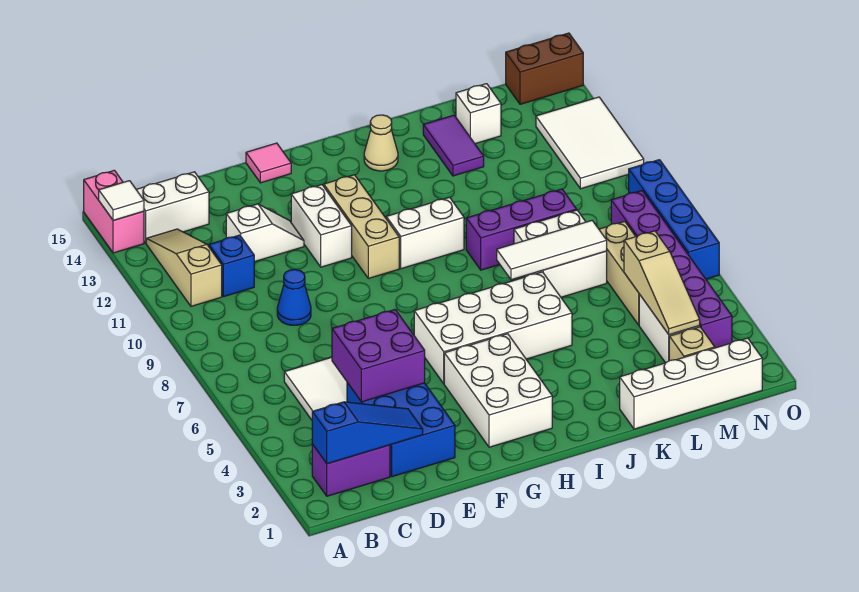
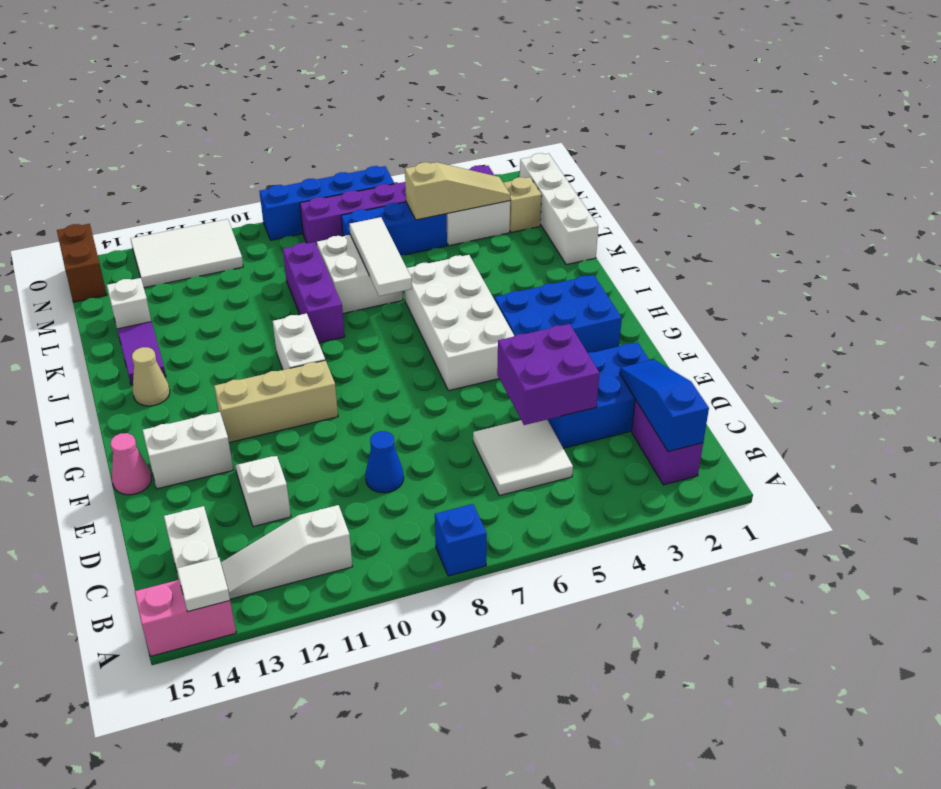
tan 1x3 slope [146,229,222,306] -> white 1x3 slope [221,505,353,599]
blue 1x1 brick [209,235,254,297] -> blue 1x1 brick moved to [435,504,487,576]
white 1x2 brick [291,185,352,267] -> white 1x2 brick moved to [143,412,233,489]
pink 1x1 tile [246,143,291,183] -> pink 1x1 cone [110,433,151,495]
white 2x3 brick [444,334,552,447] -> blue 2x3 brick [494,275,622,353]
purple 1x2 tile [423,115,484,176] -> purple 1x2 tile turned to [117,322,166,385]
tan 1x3 brick [599,221,639,325] -> blue 1x3 brick [341,202,447,256]

